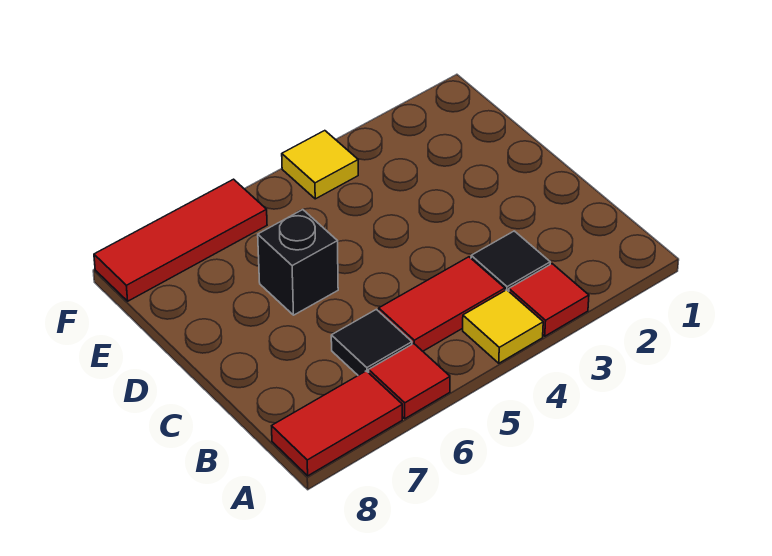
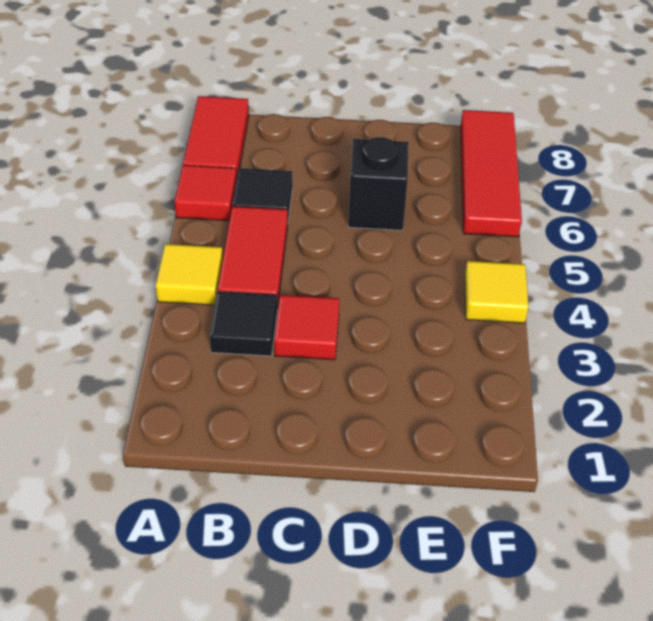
red 1x1 tile [509,264,589,336] -> red 1x1 tile moved to [274,295,339,360]

